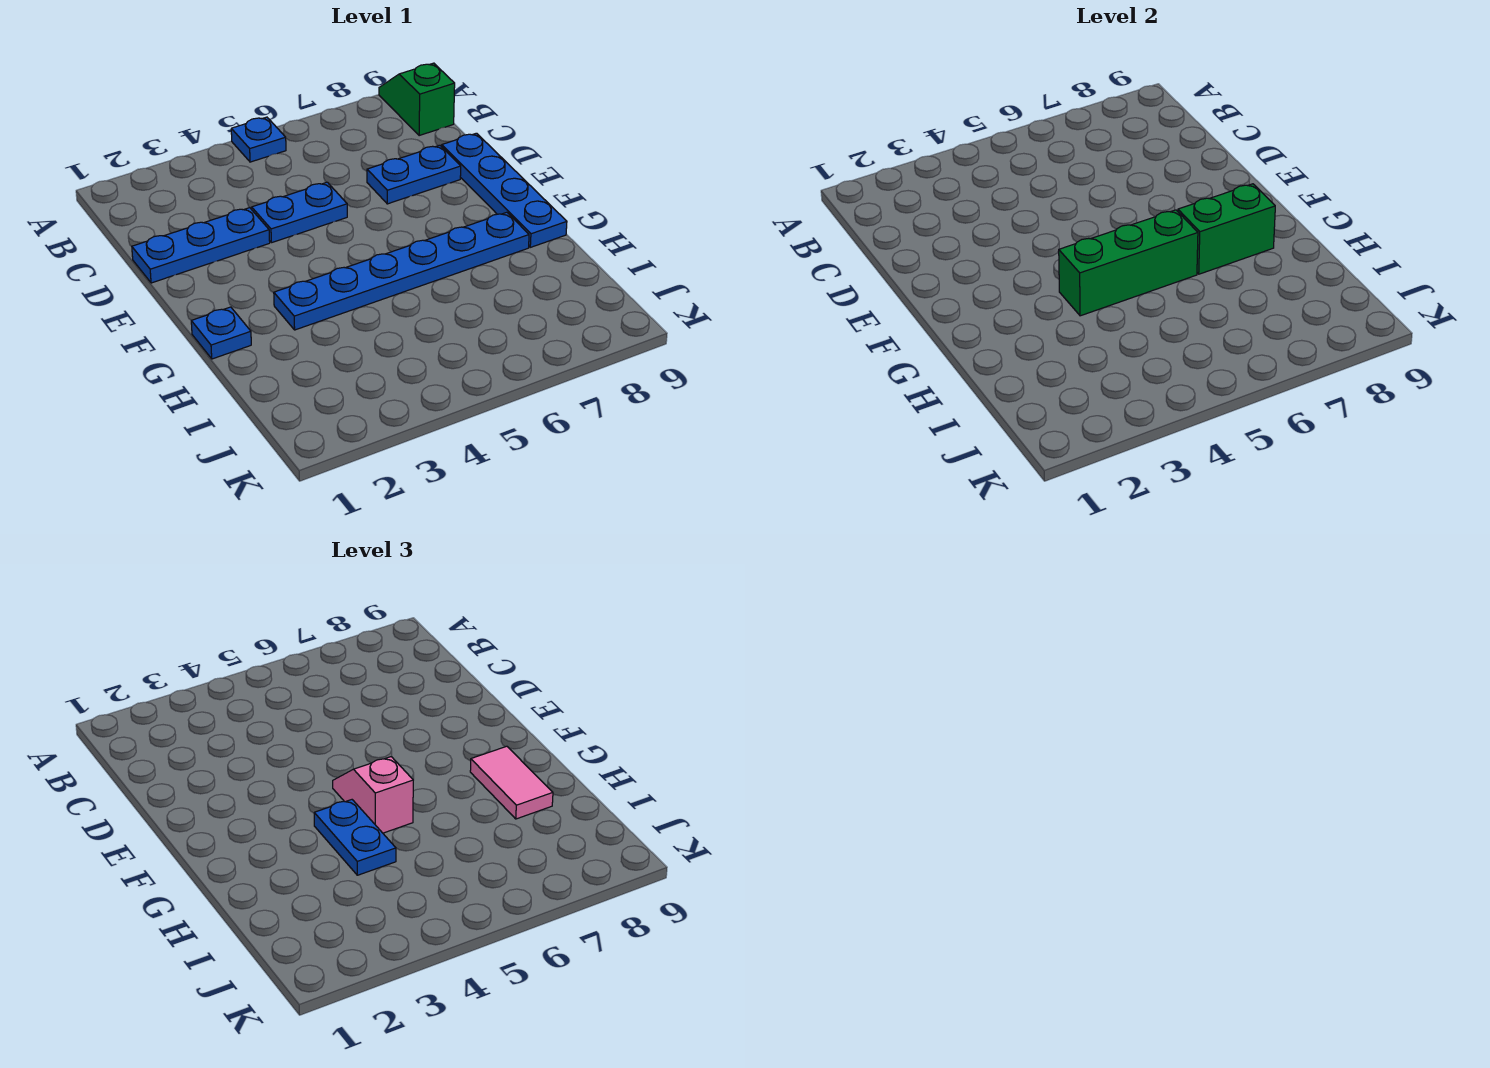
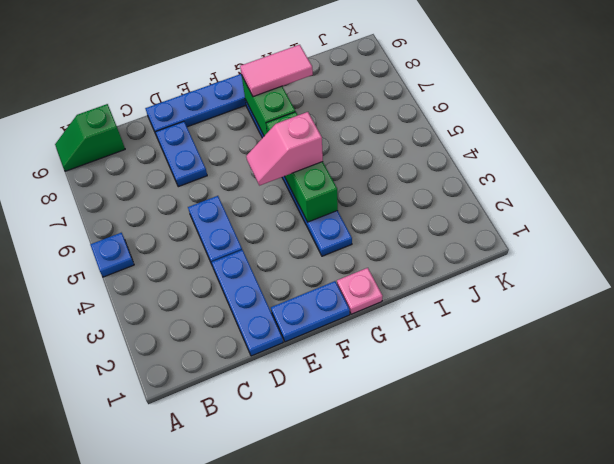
blue 1x1 plate [191,307,251,359] -> pink 1x1 plate [337,268,383,314]
blue 1x2 plate [314,800,396,875] -> blue 1x2 plate moved to [271,281,350,342]

